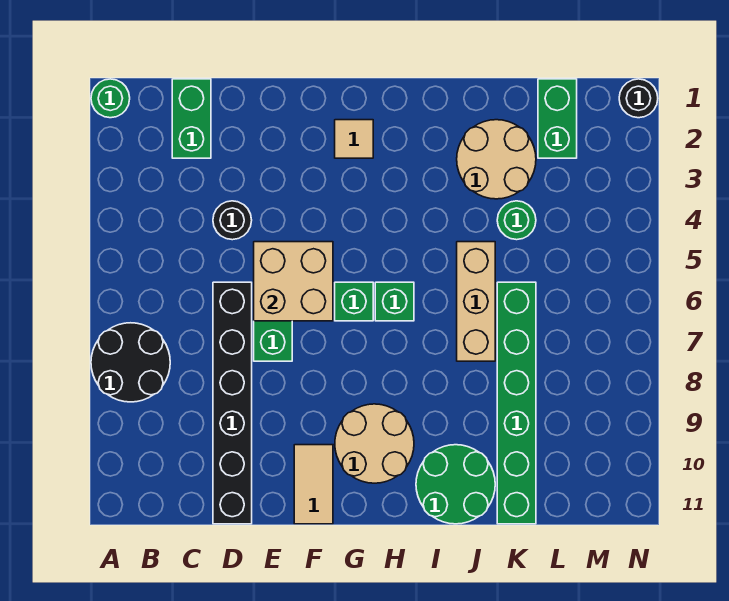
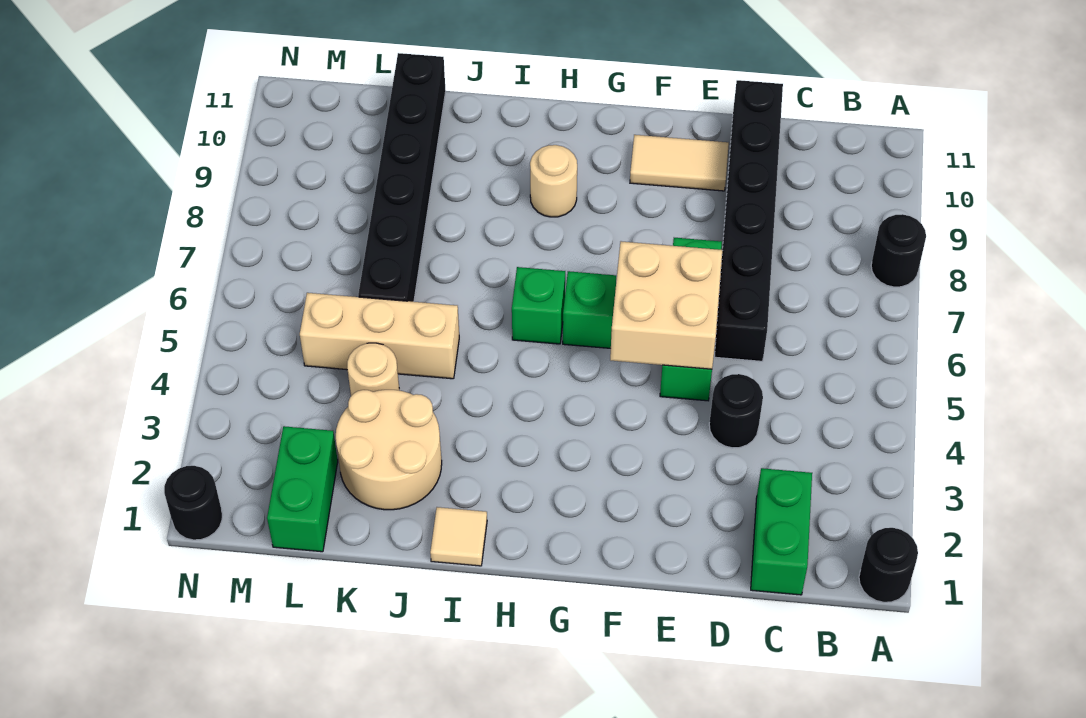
green 1x1 round brick [91,79,130,118] -> black 1x1 round brick [859,528,918,602]
black 2x2 round brick [91,323,170,402] -> black 1x1 round brick [871,214,926,287]
tan 1x2 tile [294,445,333,524] -> tan 1x2 tile turned to [630,135,729,191]
tan 1x1 tile [335,120,373,158] -> tan 1x1 tile moved to [430,507,487,566]
tan 2x2 round brick [335,404,414,483] -> tan 1x1 round brick [530,145,577,217]
green 2x2 round brick [416,445,495,524] -> none
tan 1x3 brick [457,242,495,361] -> tan 1x3 brick turned to [300,293,459,379]
green 1x1 round brick [497,201,536,240] -> tan 1x1 round brick [347,343,399,396]
green 1x6 brick [497,282,536,524] -> black 1x6 brick [358,53,446,302]

